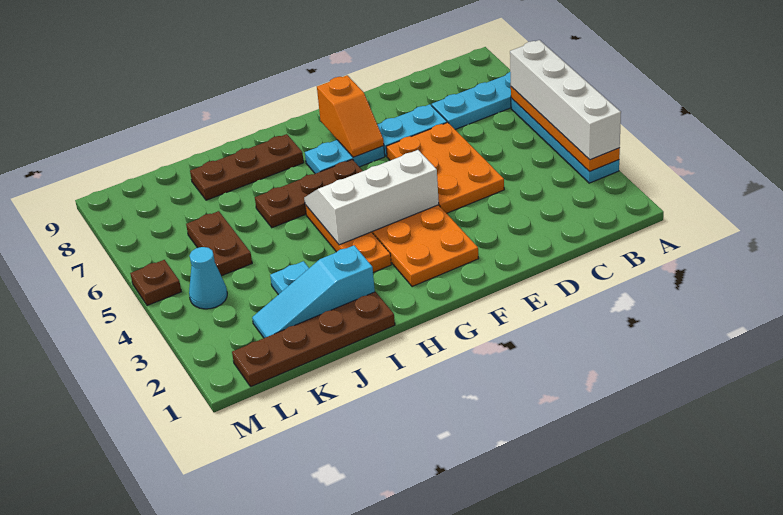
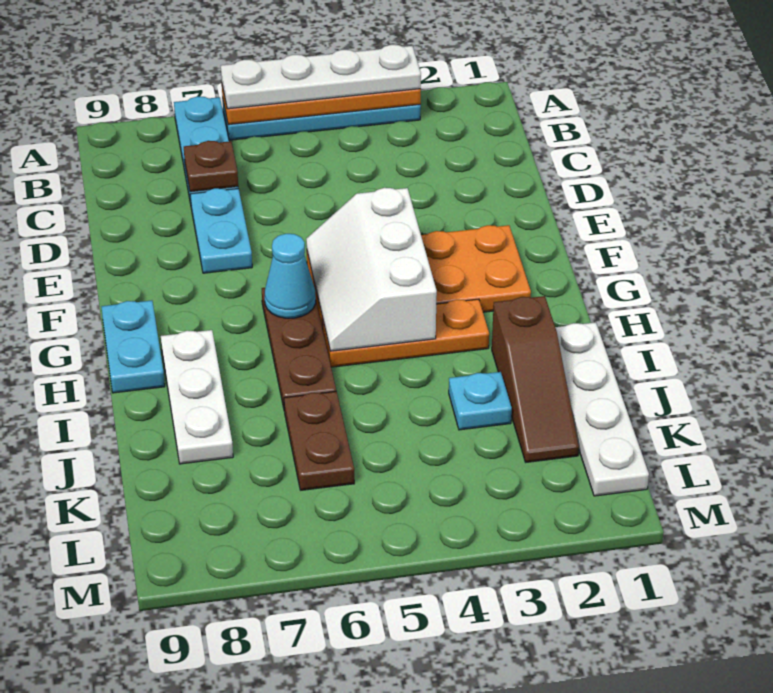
white 1x4 brick [510,40,621,160] -> white 1x4 plate [221,45,421,109]
orange 2x3 plate [386,122,504,213] -> none
cyan 1x2 plate [305,140,385,174] -> cyan 1x2 plate moved to [101,301,165,393]
orange 1x2 slope [317,75,384,157] -> none
brown 1x3 plate [190,134,304,200] -> white 1x3 plate [161,330,233,464]
brown 1x4 plate [232,292,395,386] -> white 1x4 plate [555,322,649,496]
cyan 1x3 slope [252,245,375,338] -> brown 1x3 slope [492,296,579,462]
brown 1x2 plate [186,211,252,276] -> brown 1x2 plate turned to [284,391,354,490]
cyan 1x1 cone [189,247,227,309] -> cyan 1x1 cone moved to [265,234,316,318]
brown 1x1 plate [130,260,181,306] -> brown 1x1 plate moved to [184,141,238,192]

